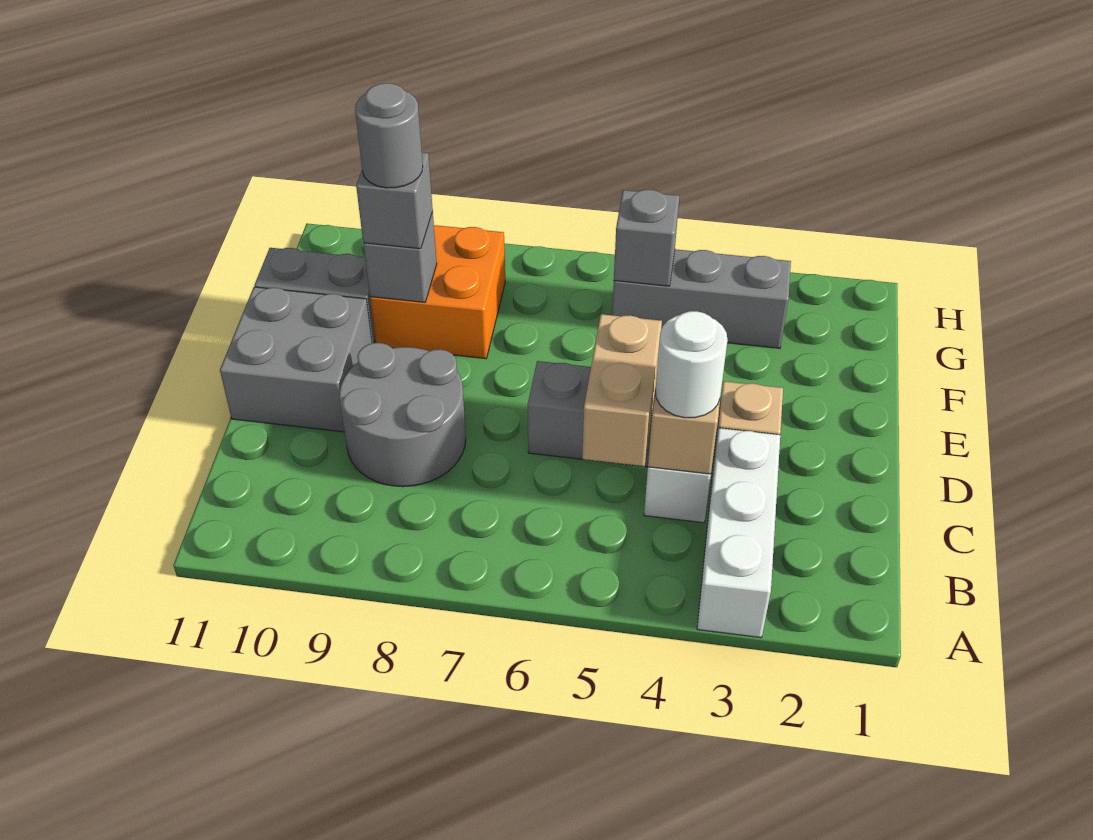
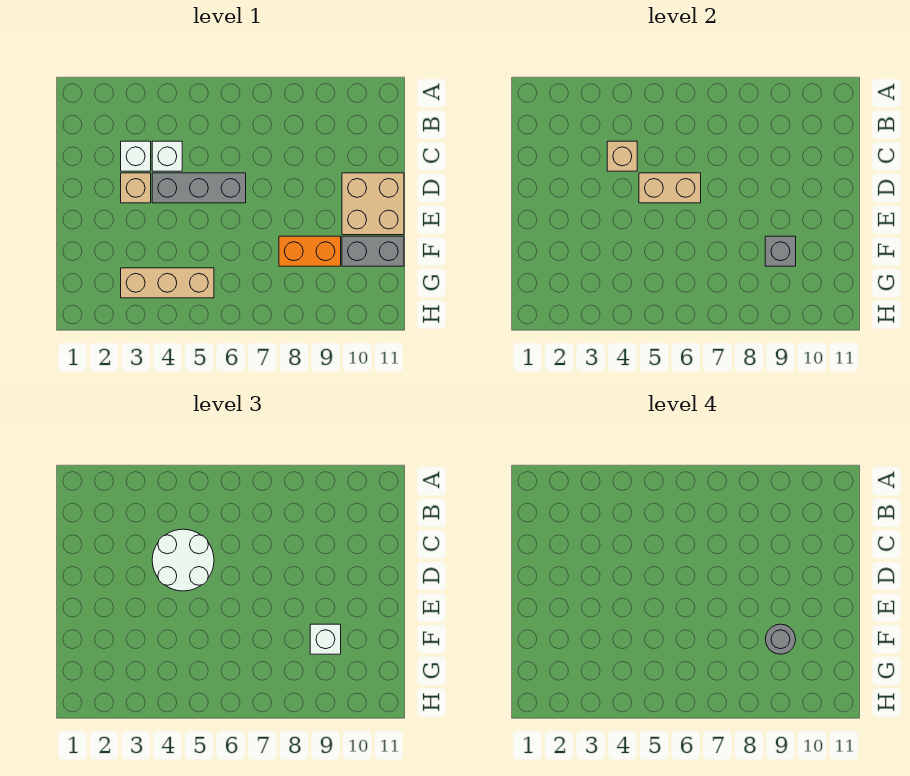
white 1x3 brick [697,428,780,638] -> white 1x1 brick [121,141,151,171]
white 1x1 round brick [655,311,728,418] -> white 2x2 round brick [152,529,214,591]
tan 1x2 brick [582,314,662,466] -> tan 1x2 brick turned to [639,173,701,203]
grey 2x2 round brick [339,343,466,487] -> none
grey 2x2 brick [220,287,372,432] -> tan 2x2 brick [342,173,404,235]
orange 2x2 brick [370,225,505,359] -> orange 1x2 brick [279,236,341,266]
grey 1x1 brick [356,153,433,249] -> white 1x1 brick [310,624,341,654]
grey 1x3 brick [612,249,791,348] -> tan 1x3 brick [121,268,214,298]
grey 1x1 brick [614,190,679,286] -> none

